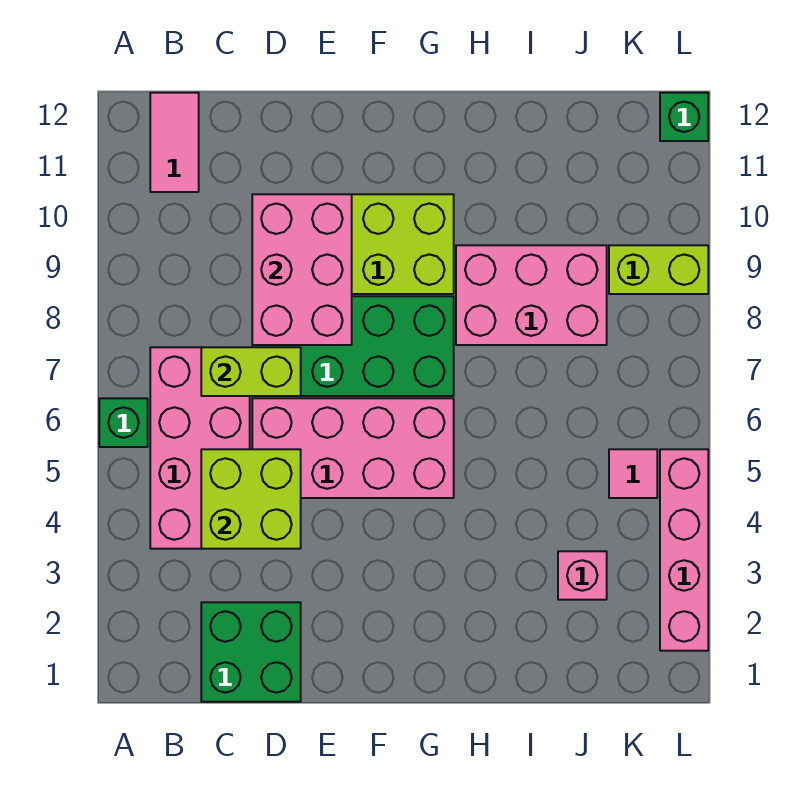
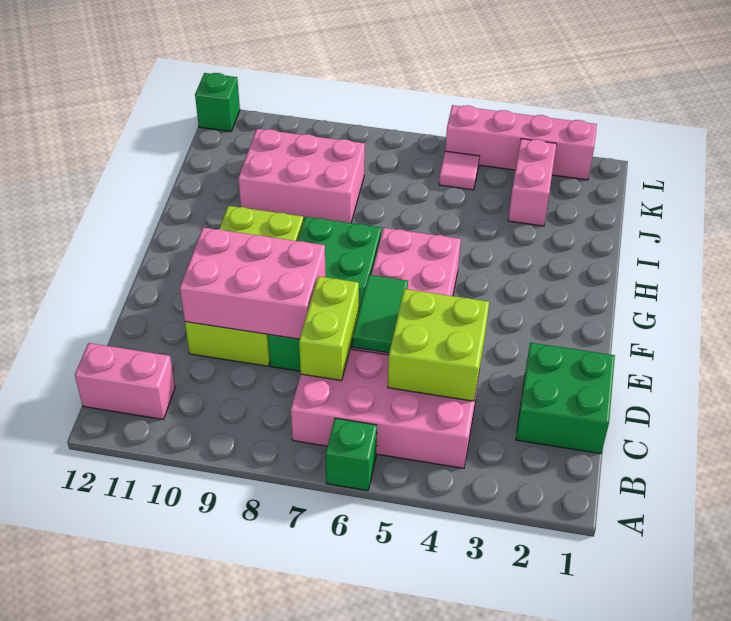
pink 1x2 tile [150,93,199,192] -> pink 1x2 brick [75,343,175,419]
none -> green 1x2 tile [353,275,408,353]
pink 2x3 brick [456,245,607,345] -> pink 2x3 brick turned to [238,129,365,223]
pink 1x1 brick [558,551,607,600] -> pink 1x2 brick [508,139,556,226]
lime 1x2 brick [609,245,708,294] -> none

